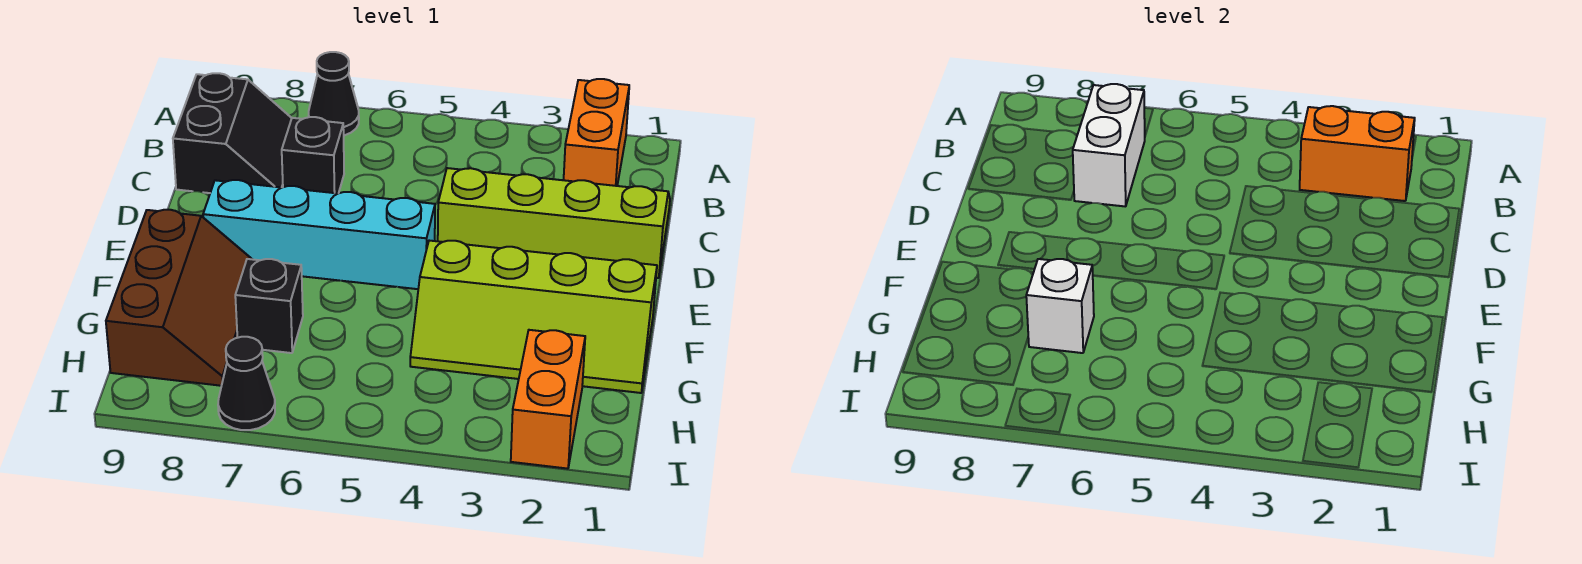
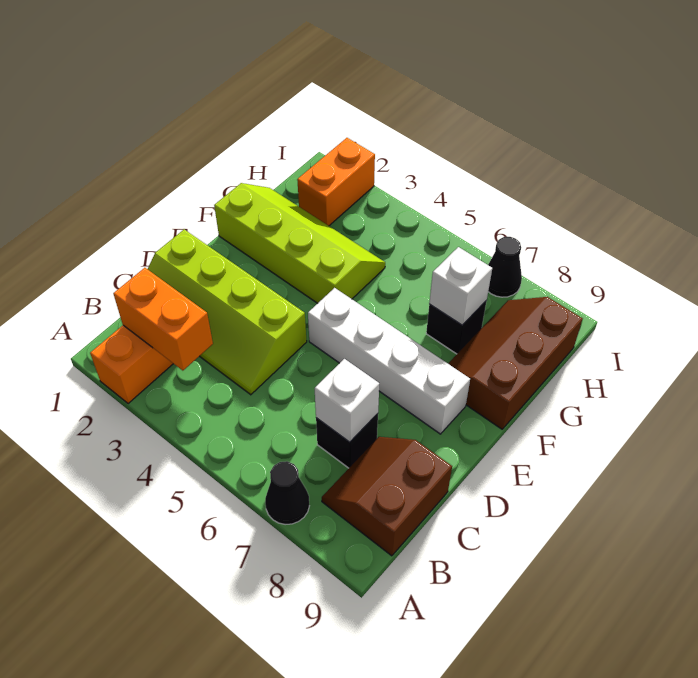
white 1x2 brick [1073,84,1145,207] -> white 1x1 brick [315,359,379,442]
black 2x2 slope [173,73,292,193] -> brown 2x2 slope [322,437,452,556]
cyan 1x4 brick [203,180,435,289] -> white 1x4 brick [308,288,470,434]

